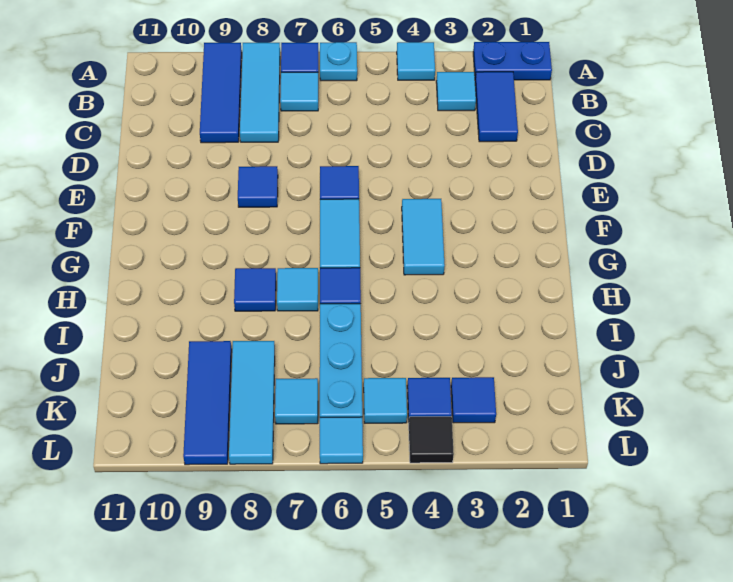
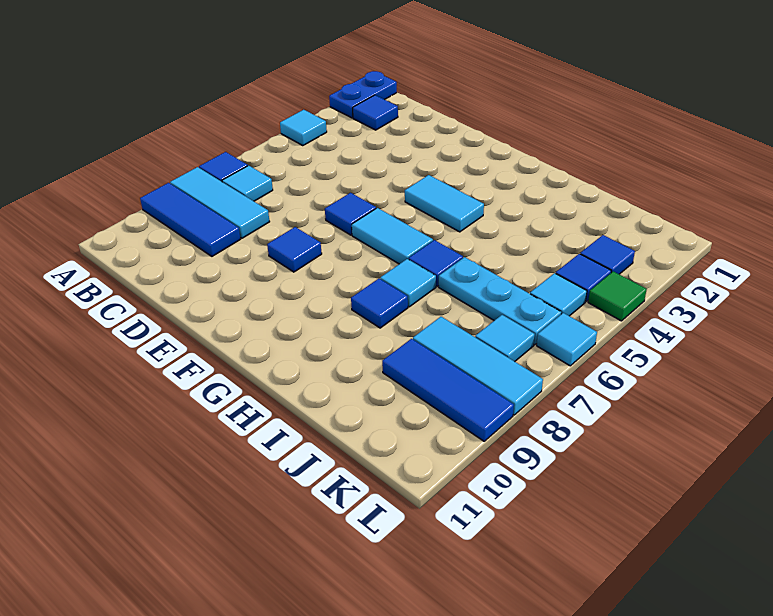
cyan 1x1 plate [320,42,357,81] -> none
blue 1x2 tile [475,72,518,142] -> blue 1x1 tile [353,95,398,130]
cyan 1x1 tile [436,72,476,111] -> none
black 1x1 tile [409,417,454,463] -> green 1x1 tile [588,271,647,321]

